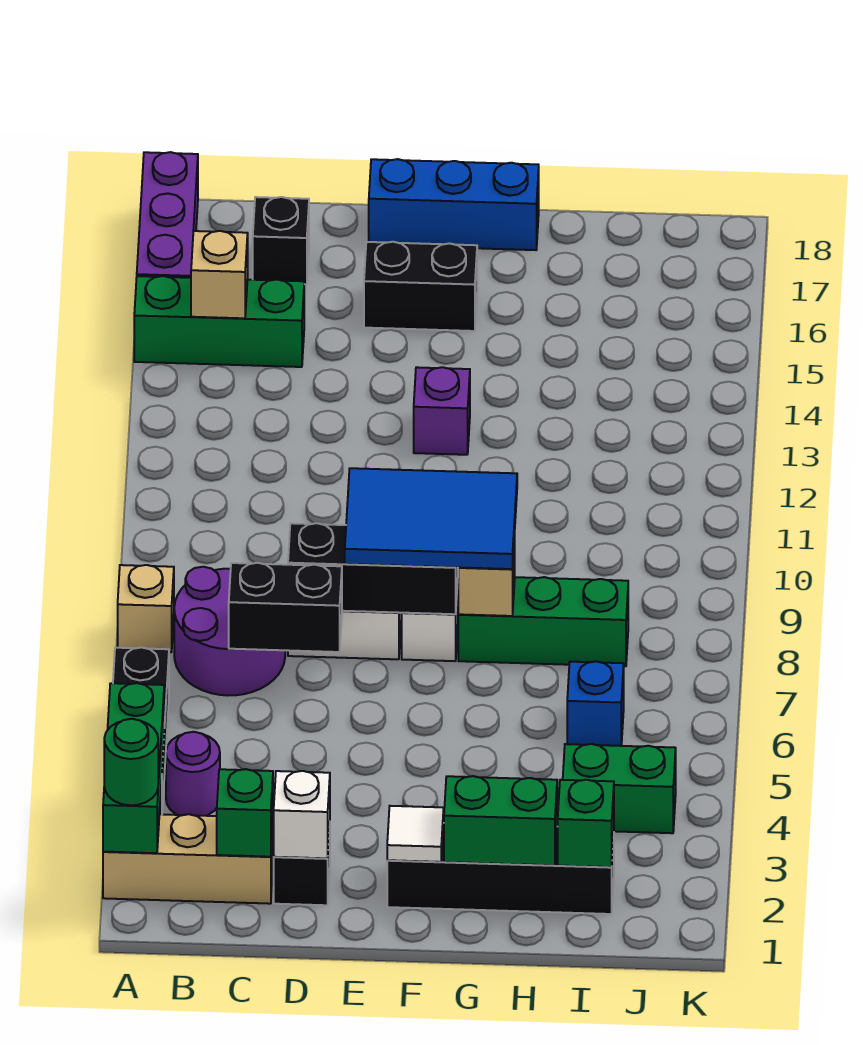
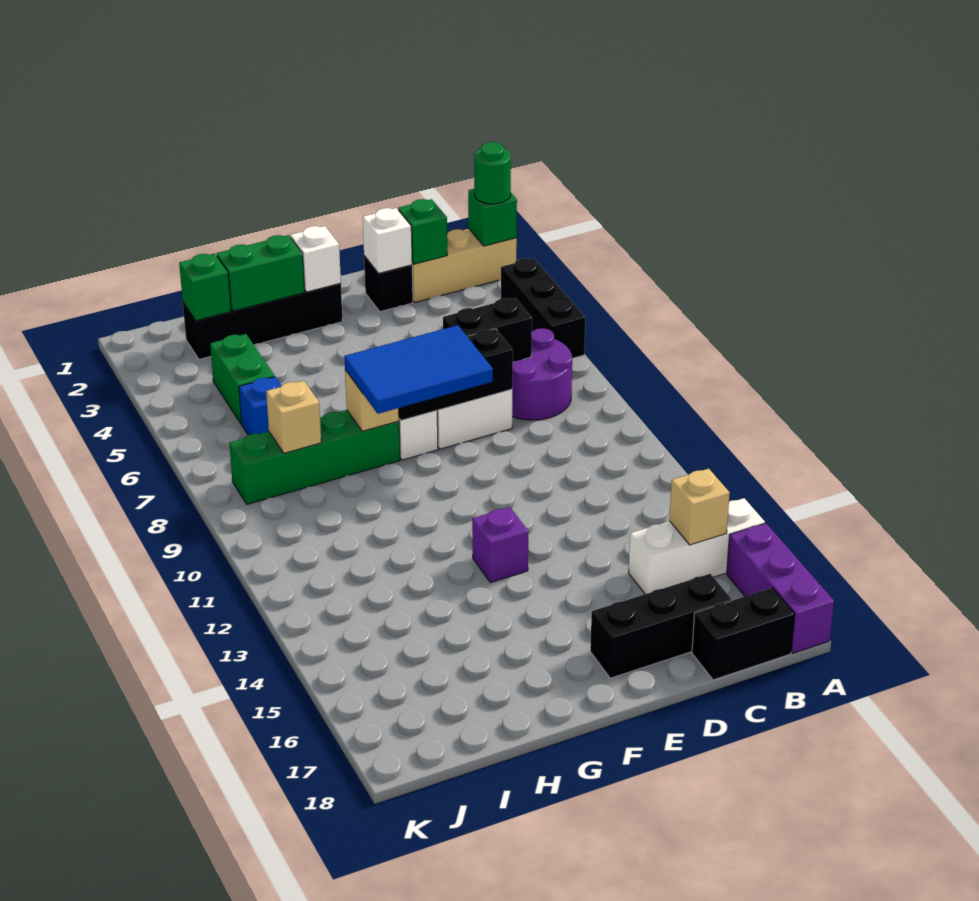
green 1x3 brick [103,683,164,853] -> green 1x1 brick [468,189,517,246]
tan 1x1 brick [118,565,174,652] -> tan 1x1 brick moved to [266,381,321,453]
green 1x3 brick [134,276,304,367] -> white 1x3 brick [629,498,765,594]
purple 1x1 round brick [166,732,220,816] -> none
black 1x1 brick [253,197,309,284] -> black 1x3 brick [590,574,732,678]
black 1x2 brick [364,242,477,331] -> black 1x2 brick moved to [692,588,795,680]
blue 1x3 brick [369,159,539,250] -> none
white 1x1 tile [387,806,444,862] -> white 1x1 brick [290,226,341,292]
green 1x3 brick [458,577,628,666] -> green 1x4 brick [229,410,400,504]
green 1x2 brick [563,744,676,833] -> green 1x2 brick turned to [210,334,275,424]

